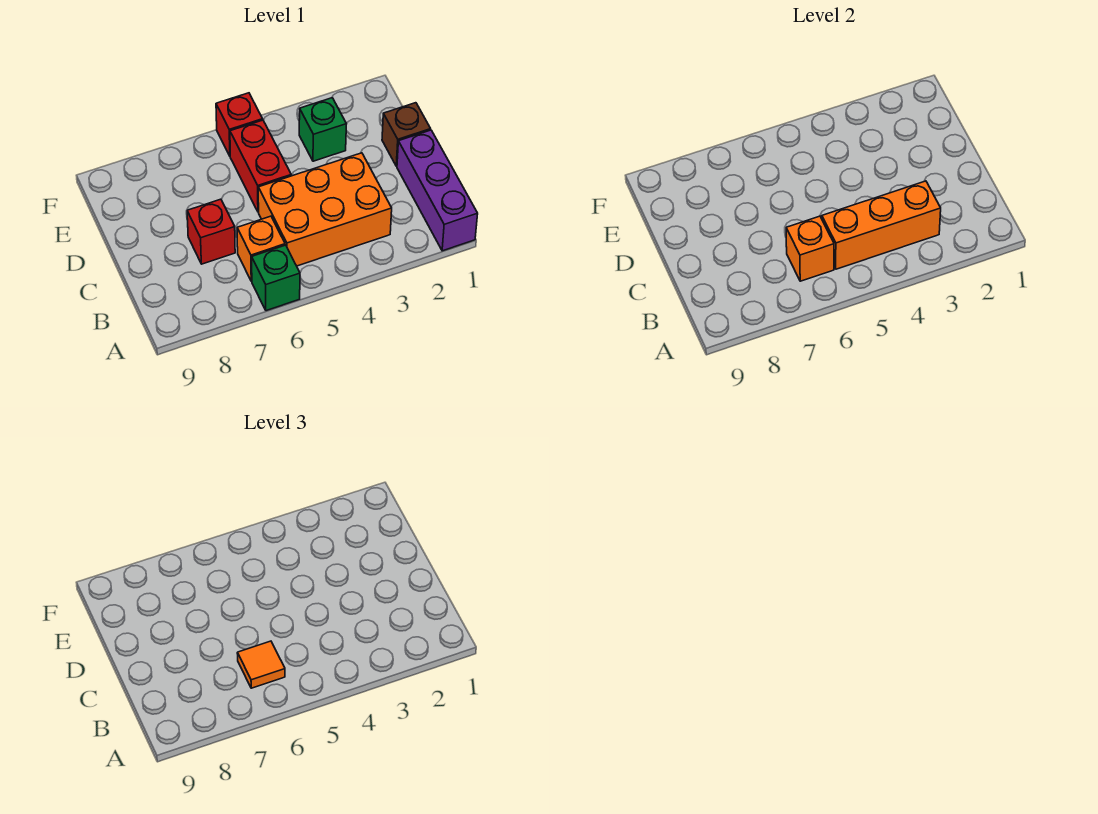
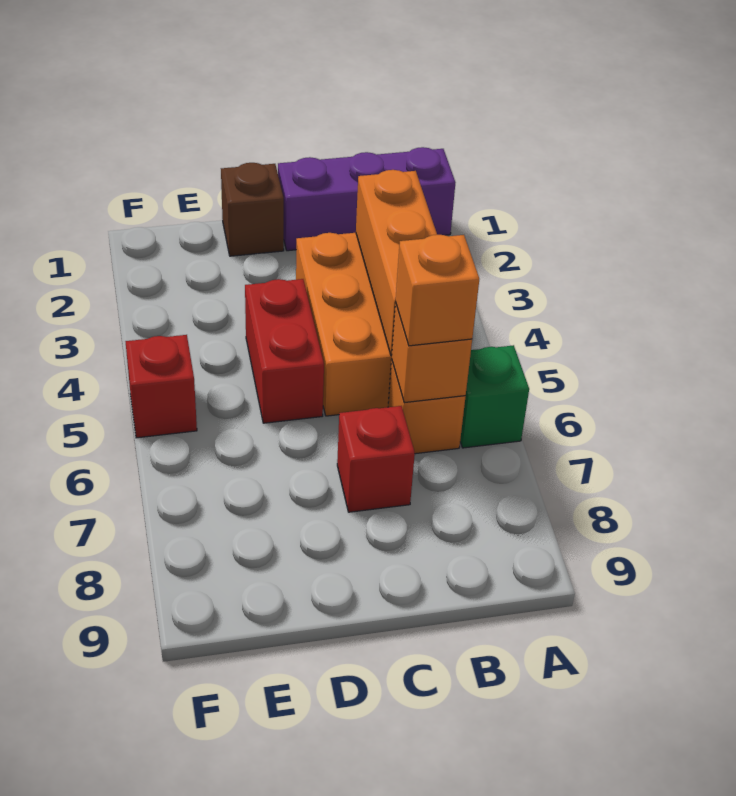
orange 1x1 tile [237,641,285,688] -> orange 1x1 brick [396,235,479,346]
red 1x2 brick [230,120,291,212] -> red 1x2 brick turned to [245,279,324,423]
green 1x1 brick [299,98,346,161] -> none

